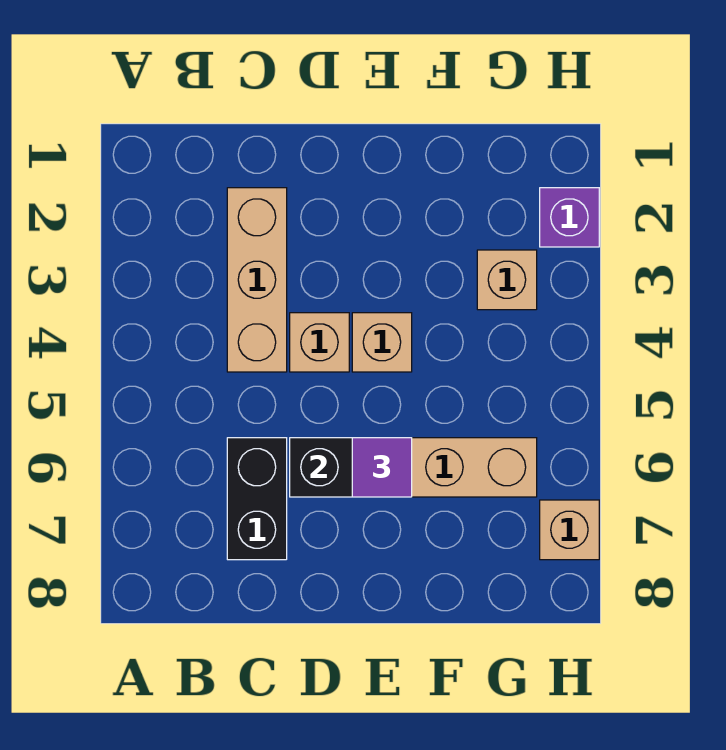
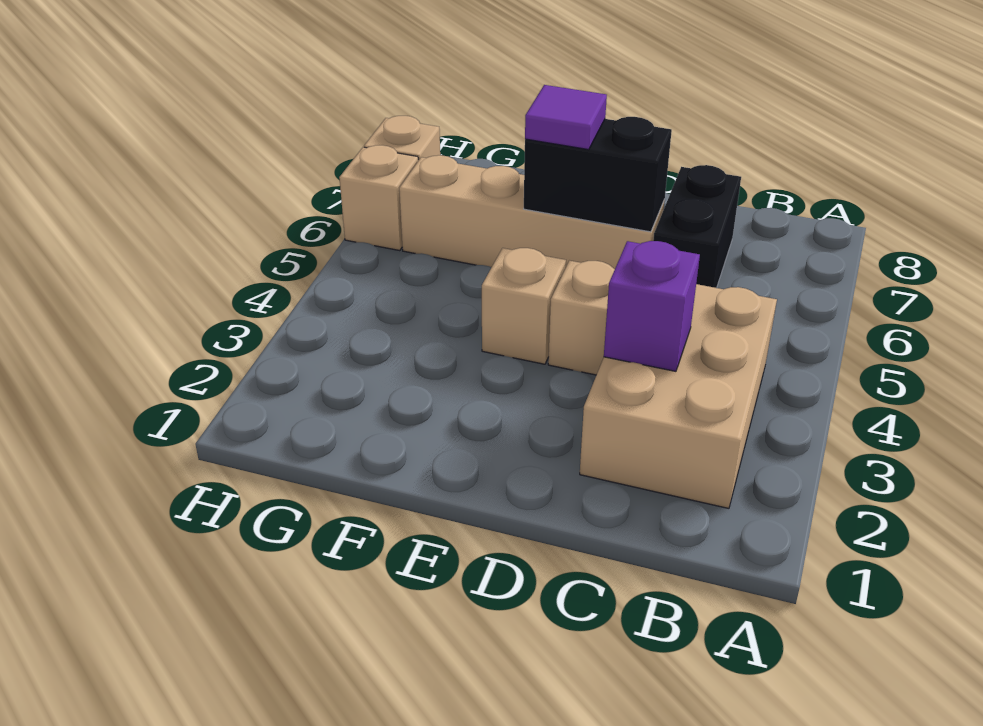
tan 1x3 brick [227,188,287,372] -> tan 2x3 brick [580,284,777,508]
tan 1x1 brick [477,250,537,310] -> tan 1x1 brick moved to [339,145,418,251]
purple 1x1 brick [540,188,599,247] -> purple 1x1 brick moved to [604,241,700,371]

